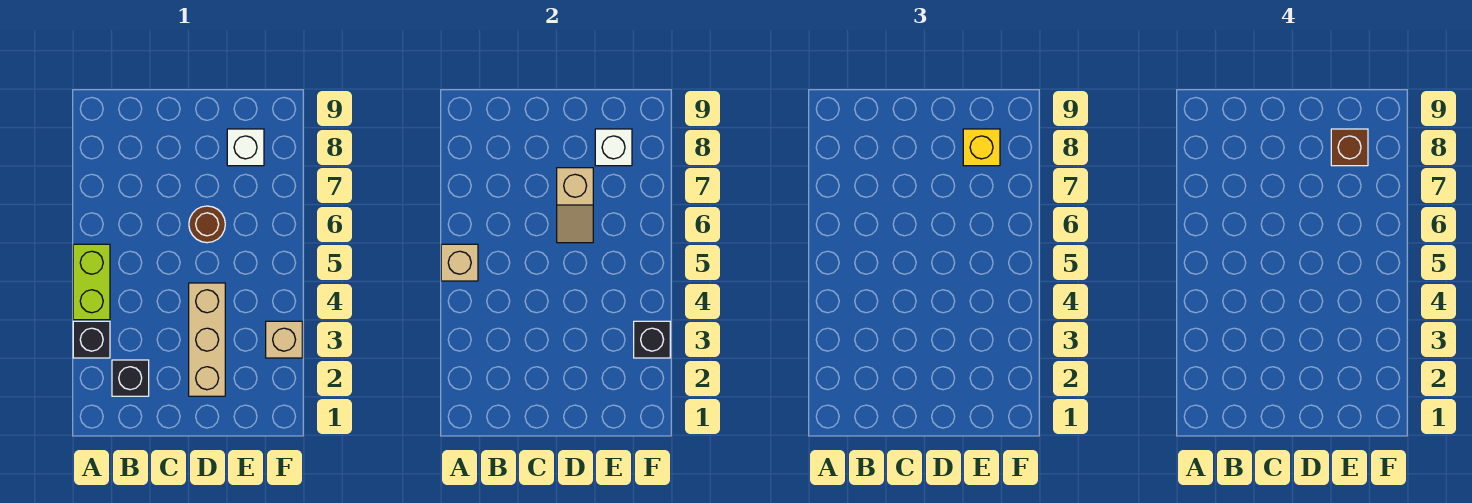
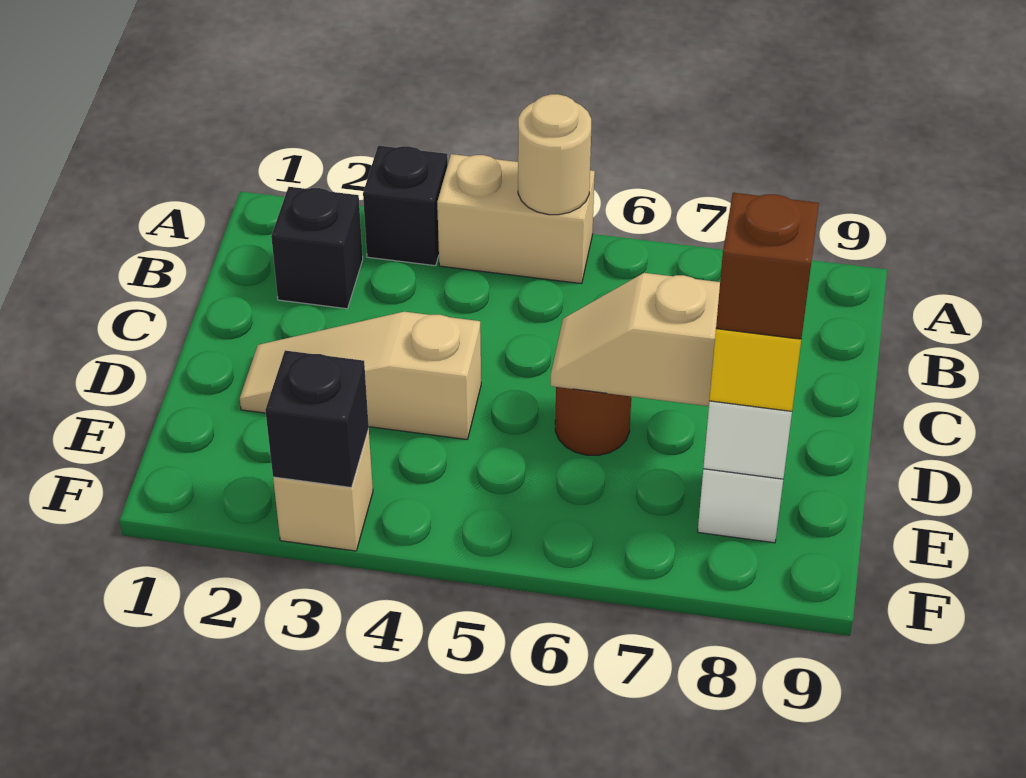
lime 1x2 brick [73,244,110,320] -> tan 1x2 brick [437,154,595,284]
tan 1x1 brick [441,244,478,281] -> tan 1x1 round brick [518,94,591,215]
tan 1x3 brick [189,283,225,396] -> tan 1x3 slope [240,312,481,439]

